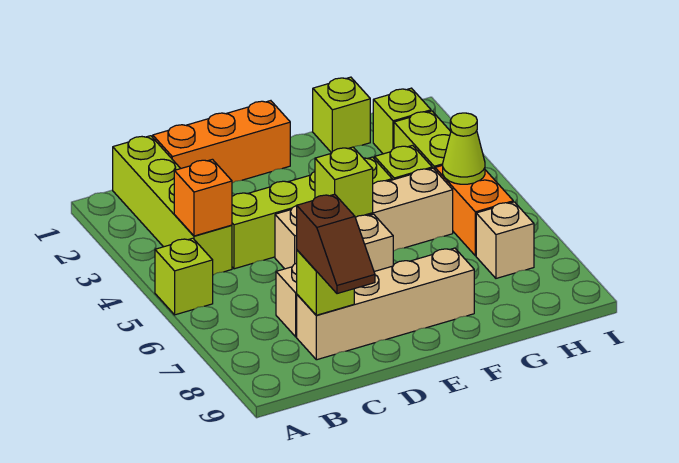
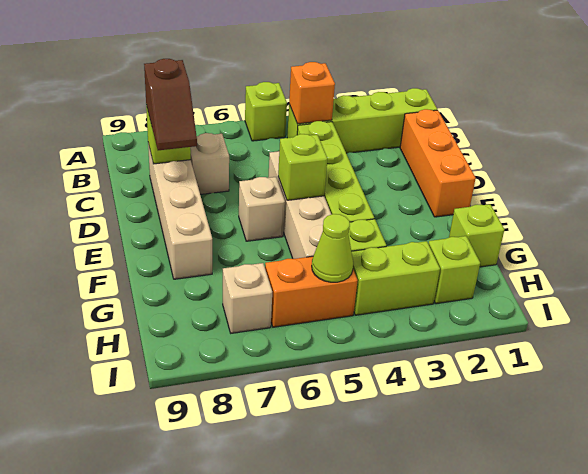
brown 1x2 slope [297,194,375,294] -> brown 1x2 slope turned to [144,59,197,150]

